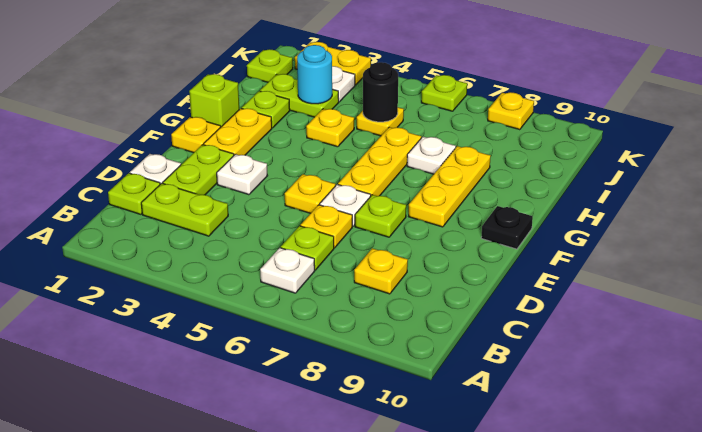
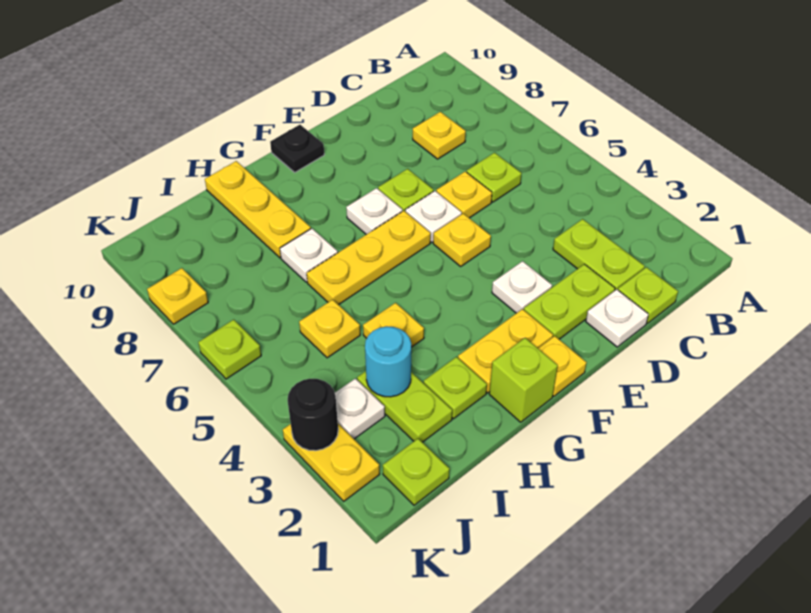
white 1x1 plate [260,248,315,293] -> white 1x1 plate moved to [346,188,403,234]
yellow 1x3 plate [409,146,491,227] -> yellow 1x3 plate turned to [205,161,311,258]
black 1x1 round brick [363,62,398,122] -> black 1x1 round brick moved to [288,379,338,451]

